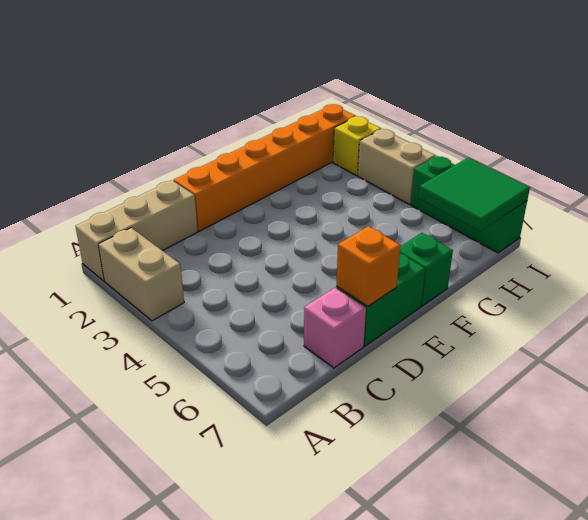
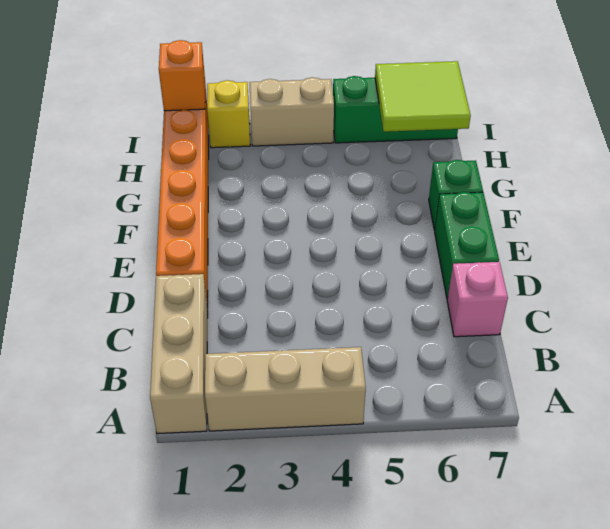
tan 1x2 brick [98,228,184,321] -> tan 1x3 brick [205,347,366,431]
orange 1x1 brick [336,226,401,307] -> orange 1x1 brick moved to [159,40,205,111]
green 2x2 tile [419,158,530,231] -> lime 2x2 tile [375,61,471,132]

